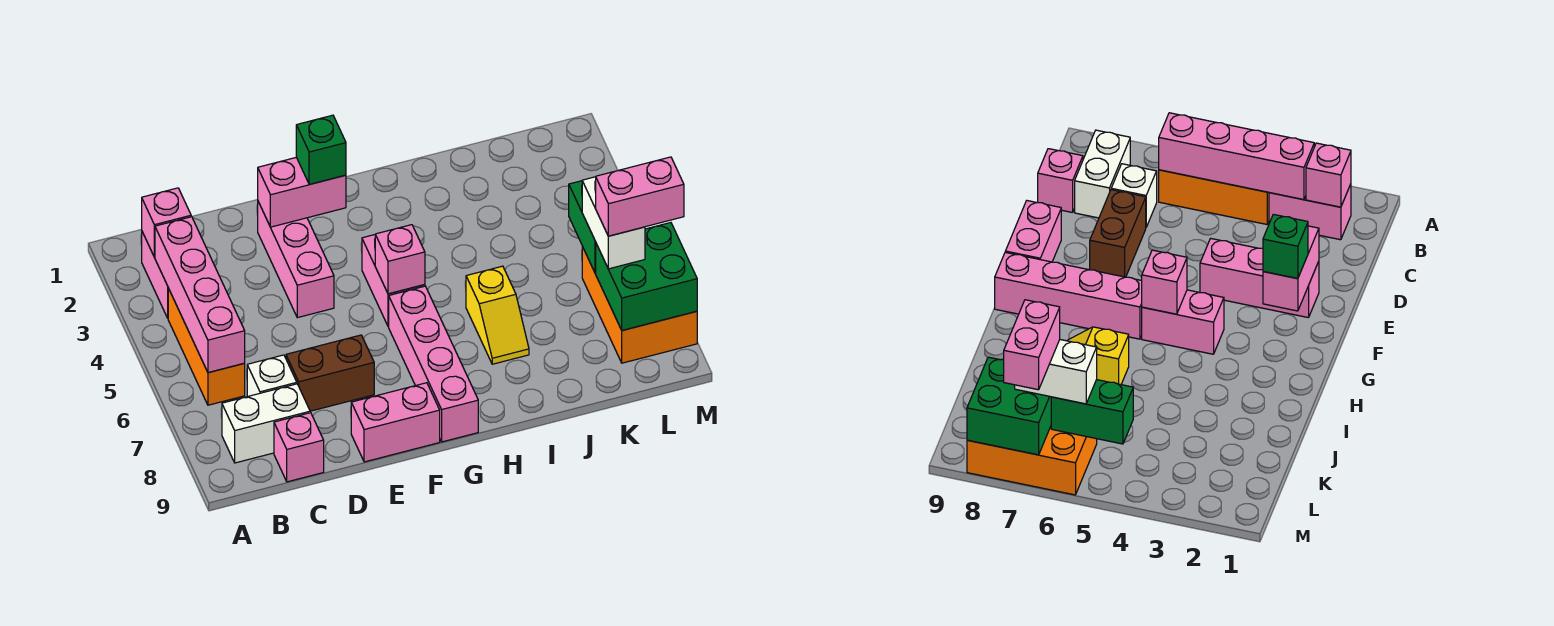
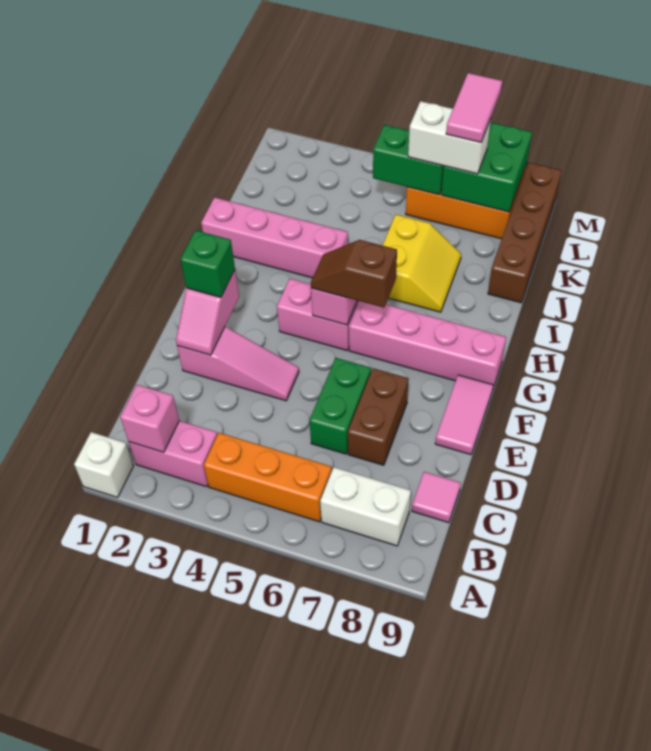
pink 1x4 brick [155,217,245,373] -> pink 1x4 brick moved to [201,198,348,278]
white 1x2 brick [222,384,310,463] -> white 1x2 brick turned to [320,467,411,546]
white 1x1 brick [247,355,297,397] -> white 1x1 brick moved to [74,432,134,497]
pink 1x1 brick [274,413,324,482] -> pink 1x1 tile [412,472,461,523]
none -> green 1x2 brick [309,358,371,454]
pink 1x3 brick [258,202,334,318] -> pink 1x3 slope [177,327,299,401]
pink 1x2 brick [258,157,346,227] -> pink 1x2 slope [176,270,239,355]
pink 1x2 brick [351,383,440,462] -> pink 1x2 tile [435,375,493,455]
none -> brown 1x2 slope [311,240,397,308]
yellow 1x2 slope [466,266,529,364] -> yellow 2x2 slope [382,215,461,312]
none -> brown 1x4 brick [488,163,562,303]
pink 1x2 brick [596,157,684,236] -> pink 1x2 tile [446,73,502,142]

